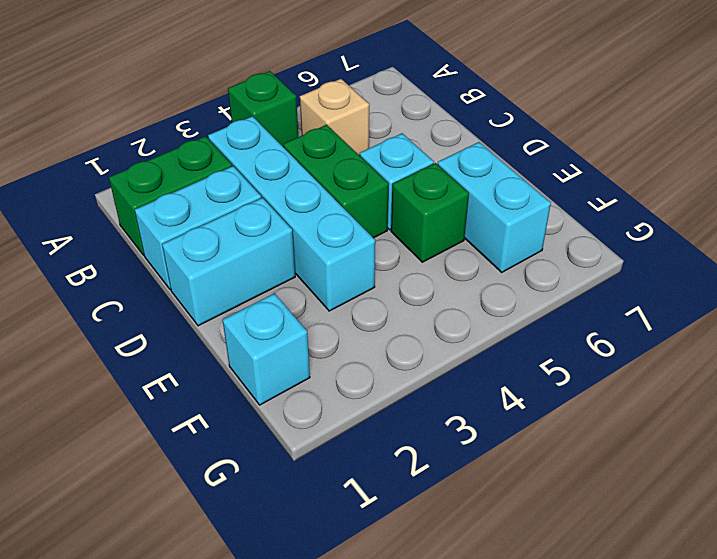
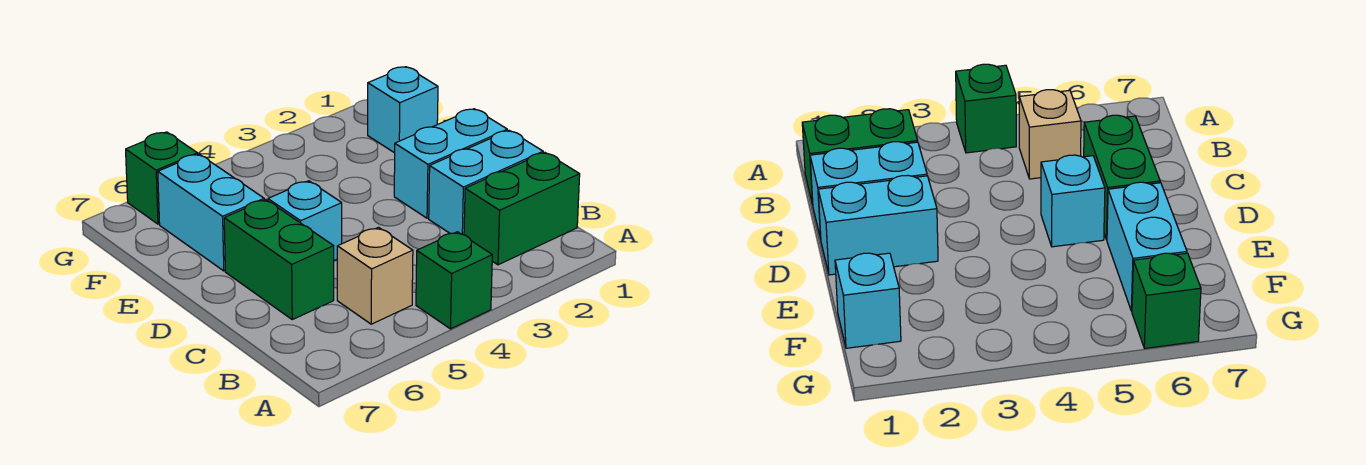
cyan 1x4 brick [208,116,375,311] -> none
green 1x2 brick [283,125,389,238] -> green 1x2 brick moved to [224,200,334,320]
green 1x1 brick [391,163,469,262] -> green 1x1 brick moved to [126,132,198,224]

